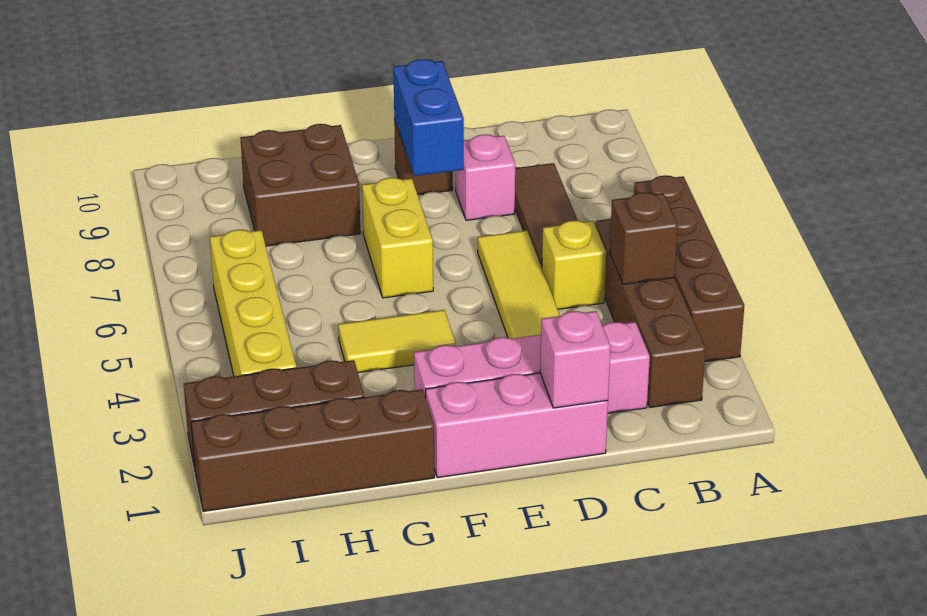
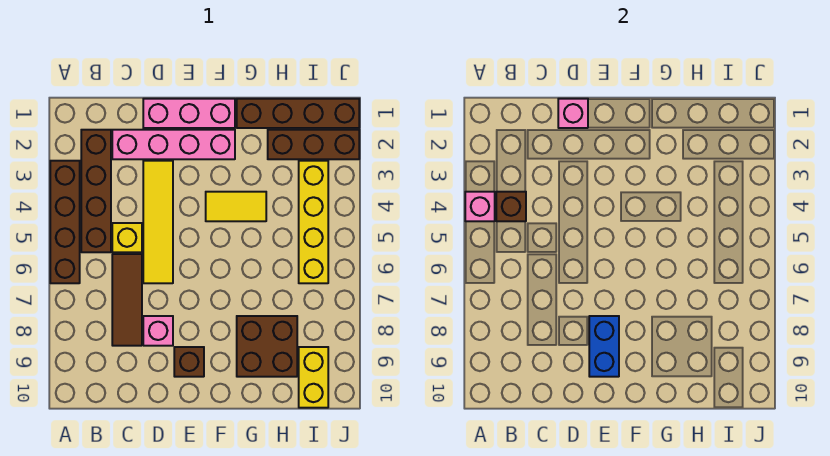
none -> pink 1x1 brick [465,192,495,221]
yellow 1x2 brick [362,178,433,298] -> yellow 1x2 brick moved to [299,347,328,408]

